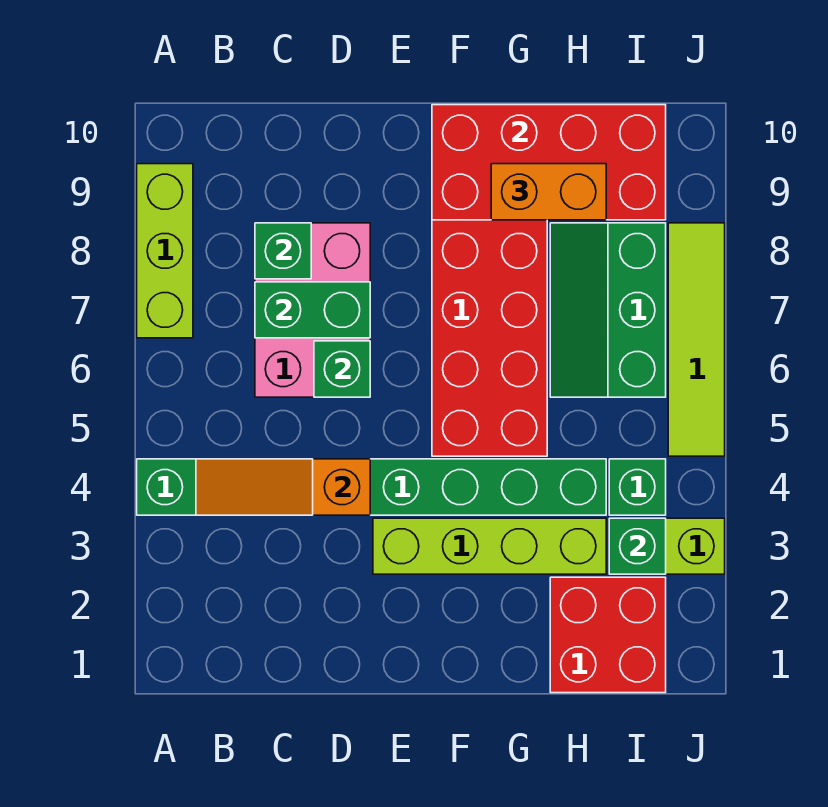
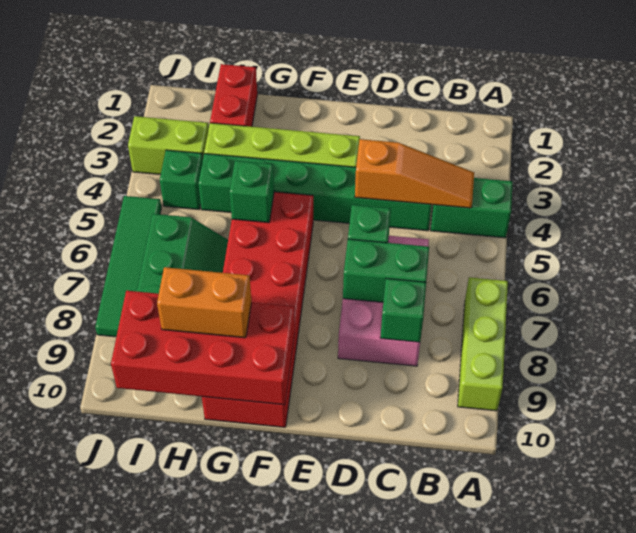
red 2x2 brick [550,577,666,693] -> red 1x2 brick [210,64,257,127]
green 1x1 brick [609,518,666,574] -> green 1x1 brick moved to [229,161,274,223]
lime 1x4 tile [668,223,725,456] -> green 1x4 tile [95,196,161,337]

